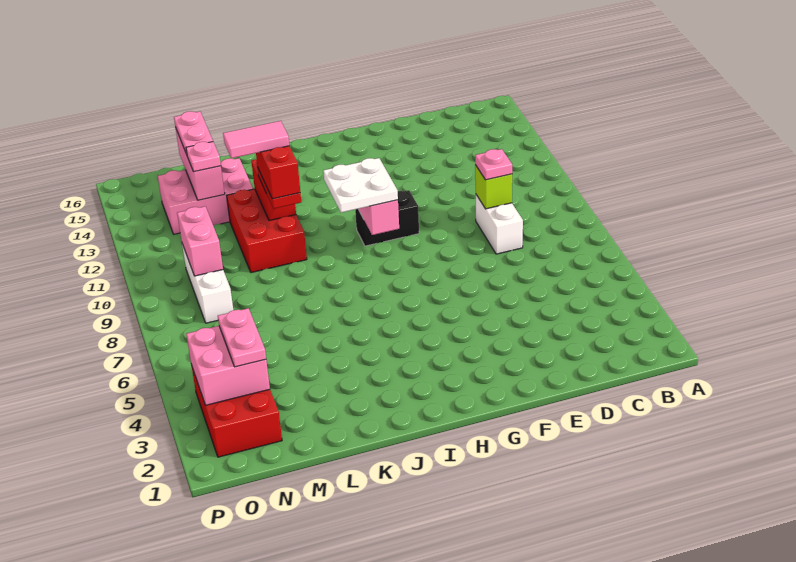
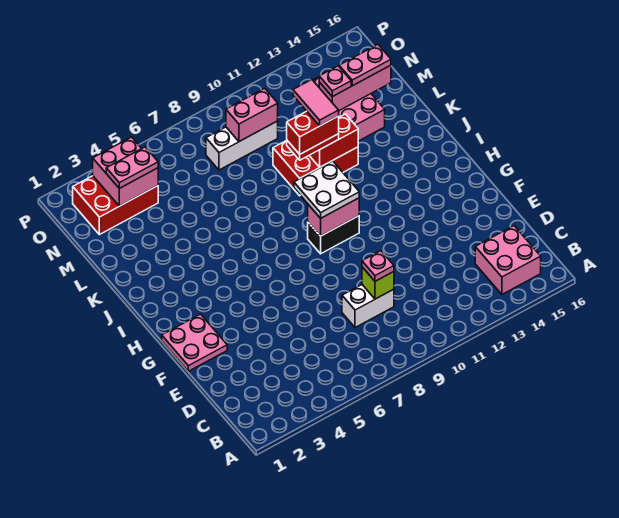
none -> pink 2x2 brick [475,226,541,294]
none -> pink 2x2 plate [162,314,227,371]
black 1x2 brick [355,190,419,246] -> black 1x2 brick turned to [308,216,359,254]

